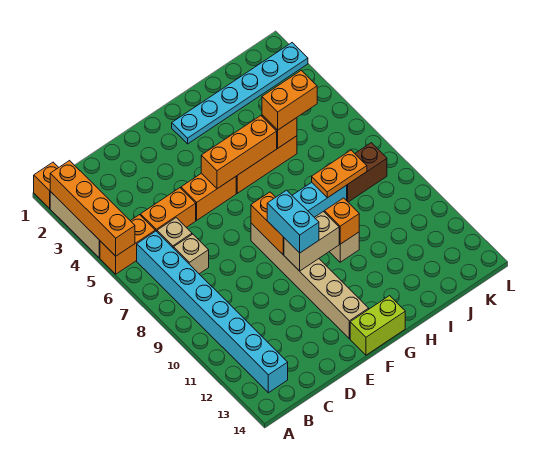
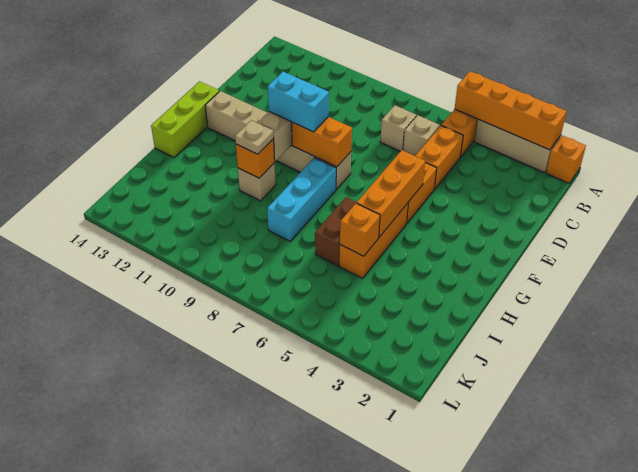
cyan 1x8 brick [137,231,288,393] -> none
lime 1x2 brick [350,296,405,355] -> lime 1x3 brick [151,81,219,157]
cyan 1x6 plate [172,43,308,144] -> none
none -> tan 1x1 plate [235,120,274,154]
orange 1x2 brick [262,70,317,130] -> none
orange 1x2 plate [312,150,367,198] -> none
brown 1x2 brick [347,143,387,202] -> brown 1x2 brick moved to [315,197,357,266]

